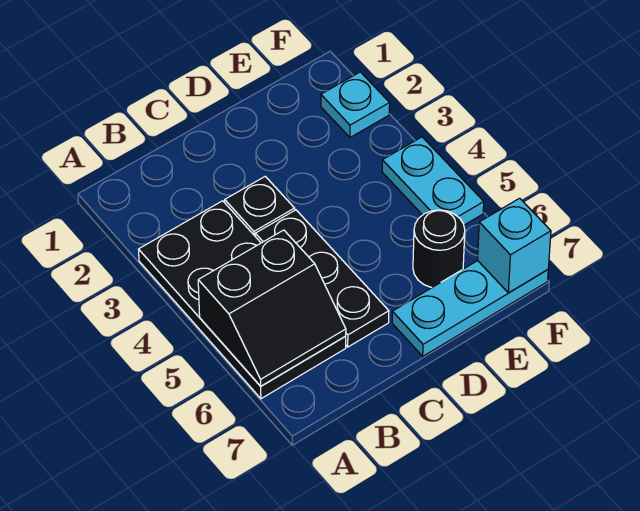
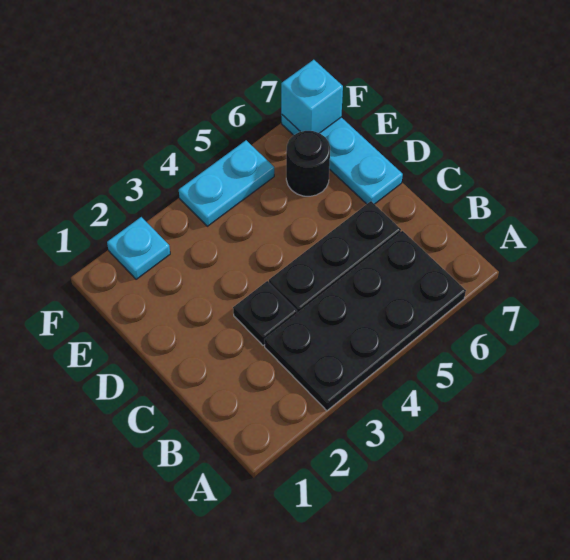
black 2x2 slope [198,230,346,386] -> none

